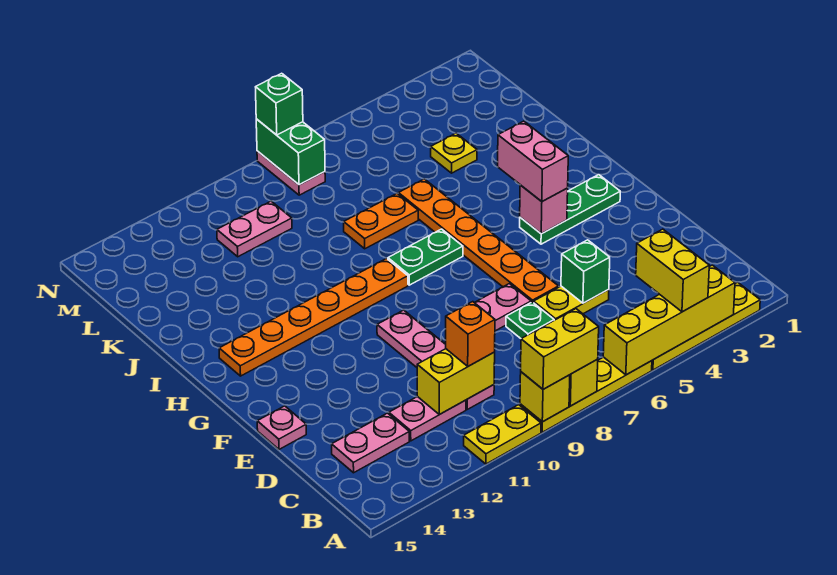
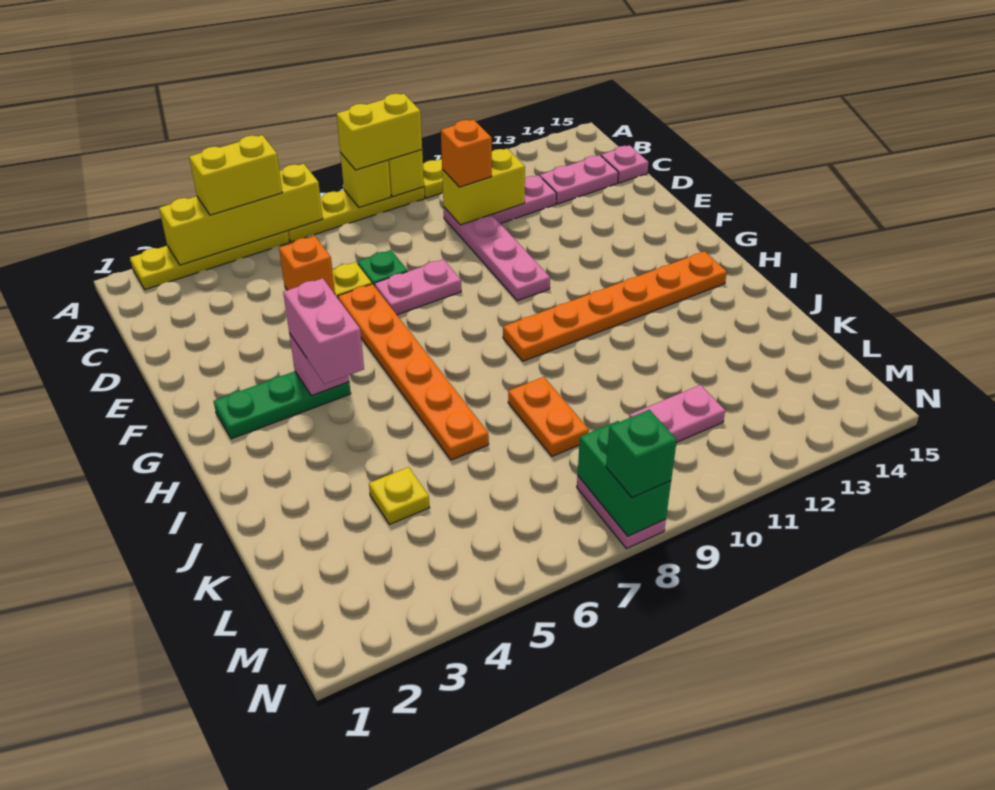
yellow 1x2 brick [636,229,709,312] -> yellow 1x2 brick turned to [189,135,282,215]
green 1x1 brick [561,240,610,303] -> orange 1x1 brick [279,236,335,294]
pink 1x1 plate [257,406,306,449] -> pink 1x1 plate moved to [601,145,648,183]
green 1x2 plate [388,229,463,285] -> none
orange 1x2 plate [344,193,418,249] -> orange 1x2 plate turned to [508,377,589,456]

